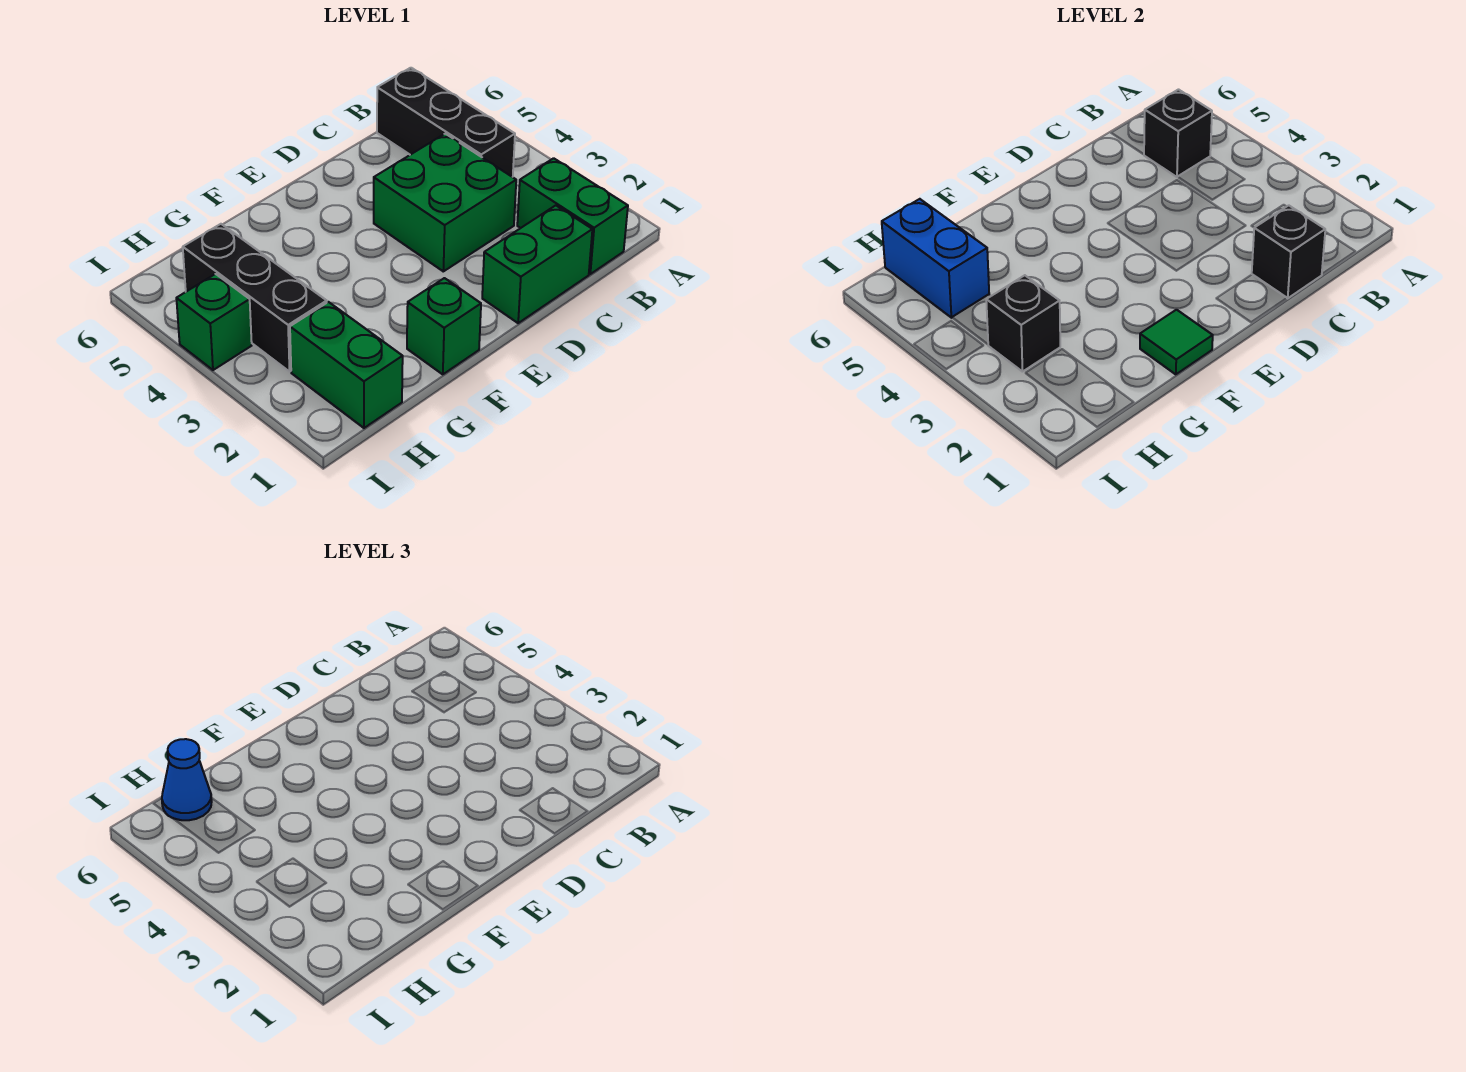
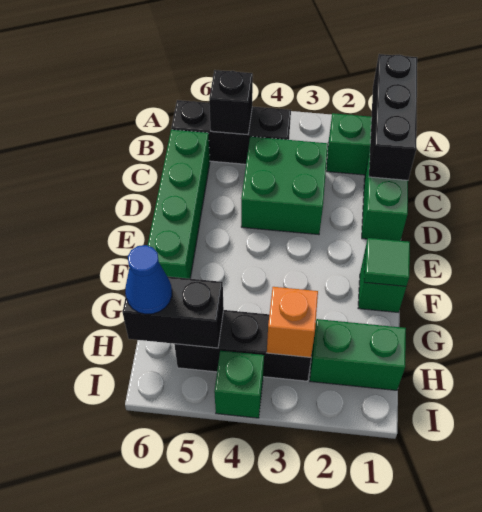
black 1x1 brick [1252,205,1325,298] -> black 1x3 brick [369,54,417,180]
none -> green 1x4 brick [148,130,210,279]
black 1x1 brick [986,275,1060,372] -> orange 1x1 brick [267,287,318,357]
blue 1x2 brick [882,199,989,318] -> black 1x2 brick [123,276,224,348]

